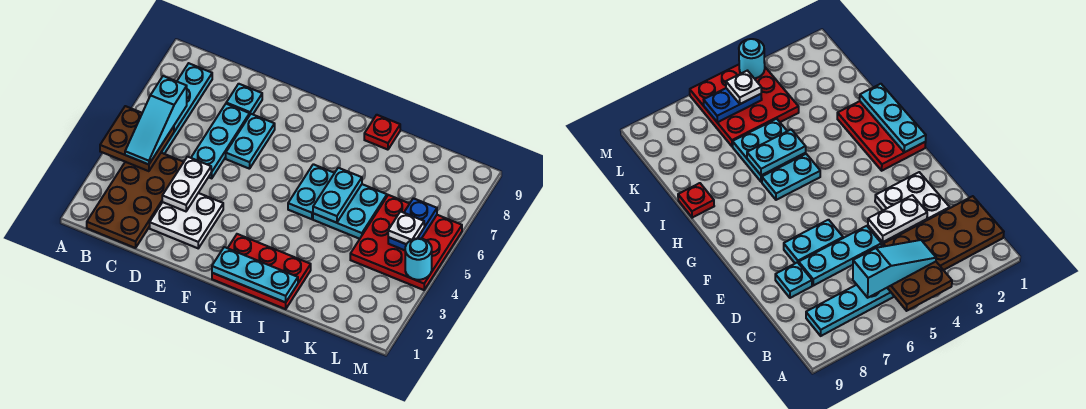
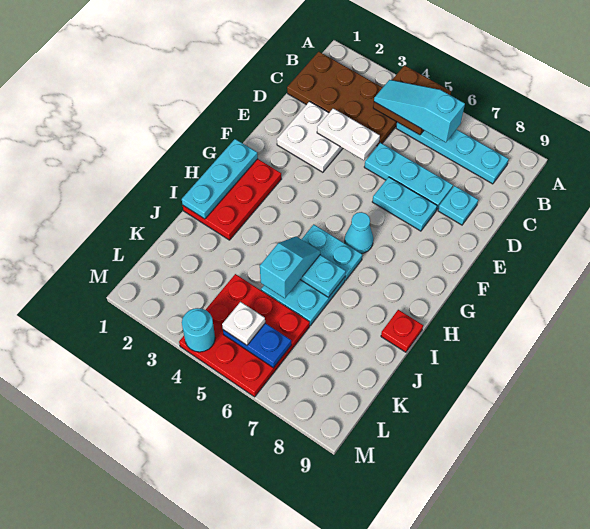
none -> cyan 1x1 cone [345,212,373,254]
none -> cyan 1x2 slope [260,236,320,298]

